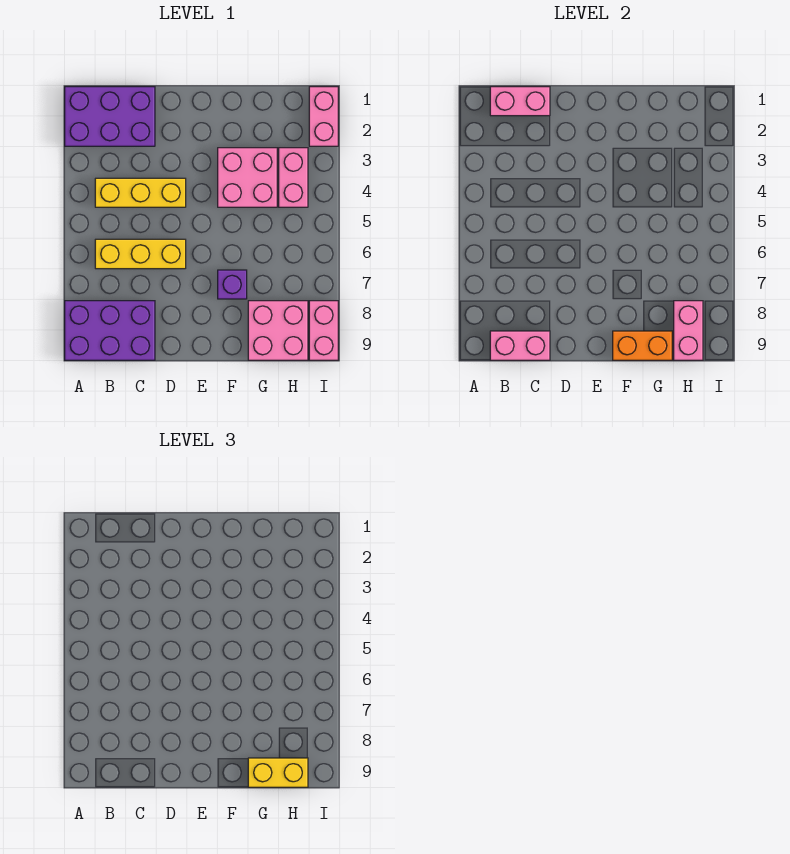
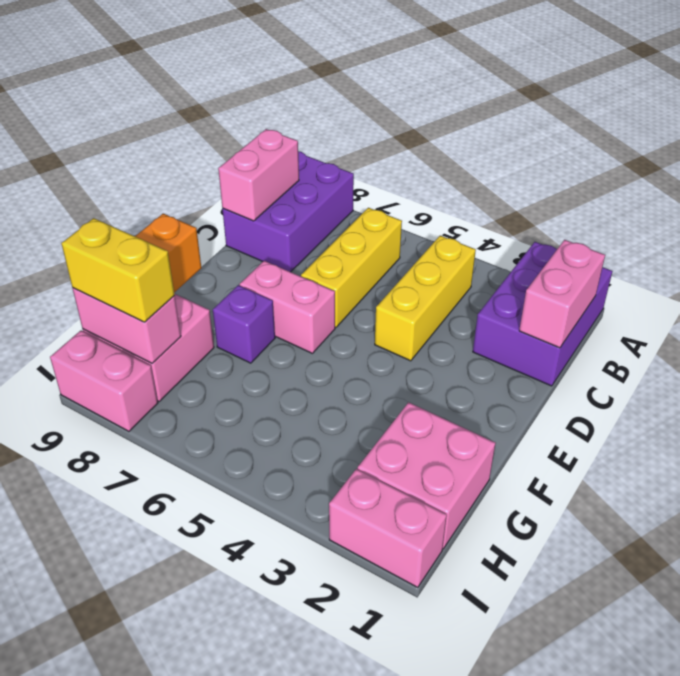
pink 2x2 brick [218,148,277,207] -> pink 2x2 brick moved to [358,402,496,549]
yellow 1x2 brick [248,758,308,787] -> yellow 1x2 brick turned to [61,218,174,322]
pink 1x2 brick [279,148,308,207] -> pink 1x2 brick moved to [240,261,335,353]

